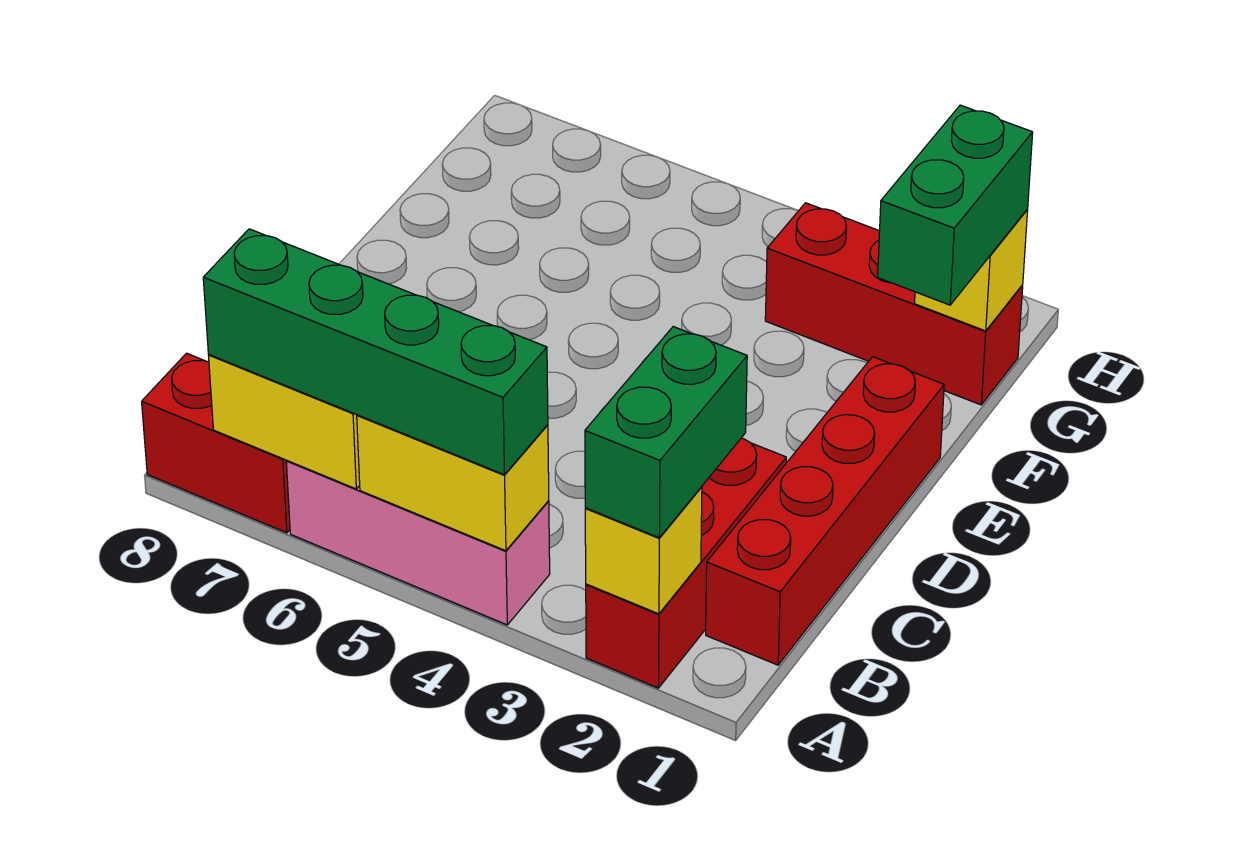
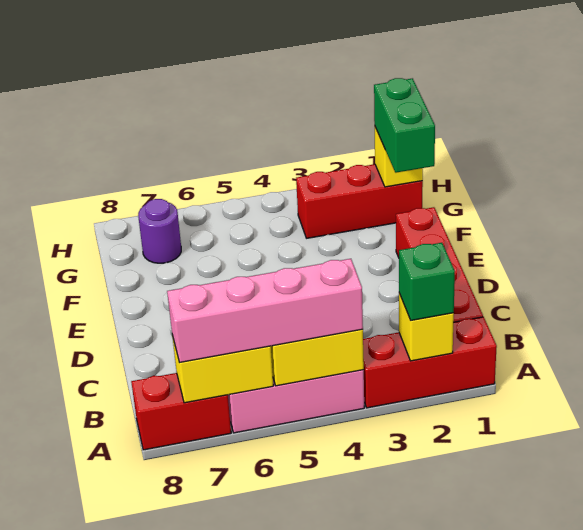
red 1x3 brick [586,438,786,688] -> red 1x3 brick turned to [363,317,497,408]
green 1x2 brick [585,327,747,538] -> green 1x1 brick [399,243,455,320]
green 1x4 brick [203,229,548,475] -> pink 1x4 brick [167,259,363,363]
none -> purple 1x1 round brick [138,199,181,263]

